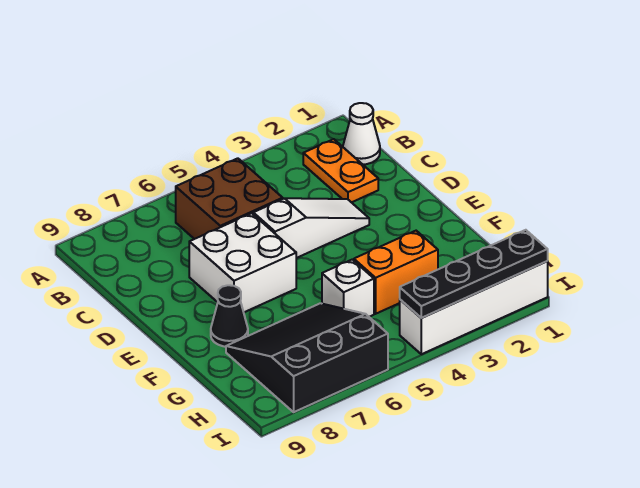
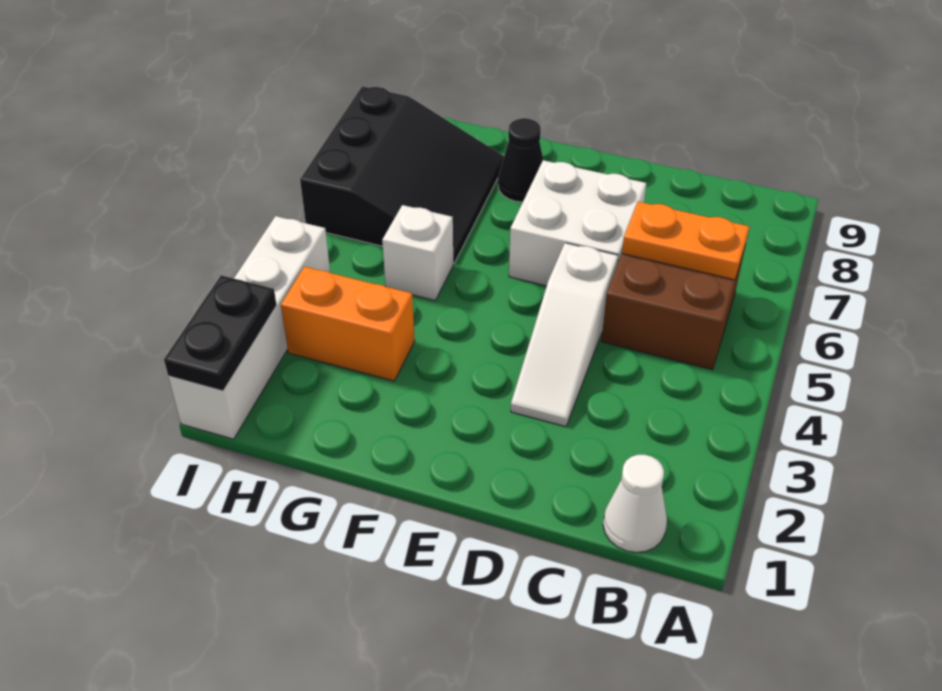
orange 1x2 plate [303,139,378,203] -> orange 1x2 plate moved to [622,202,749,280]
orange 1x2 brick [354,231,438,314] -> orange 1x2 brick turned to [281,267,415,381]
black 1x4 plate [400,230,548,318] -> black 1x2 plate [164,275,277,391]

